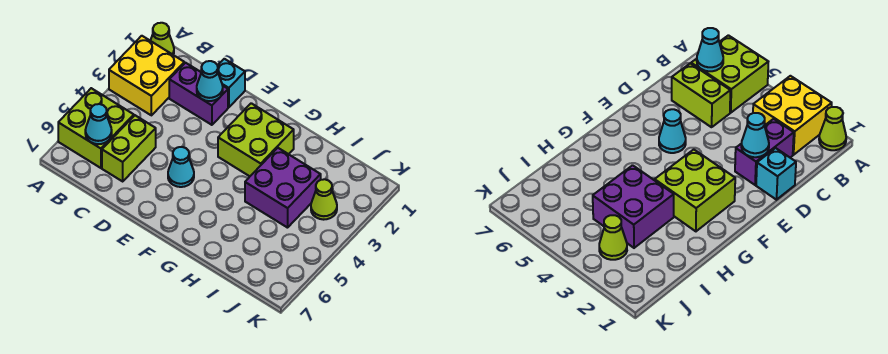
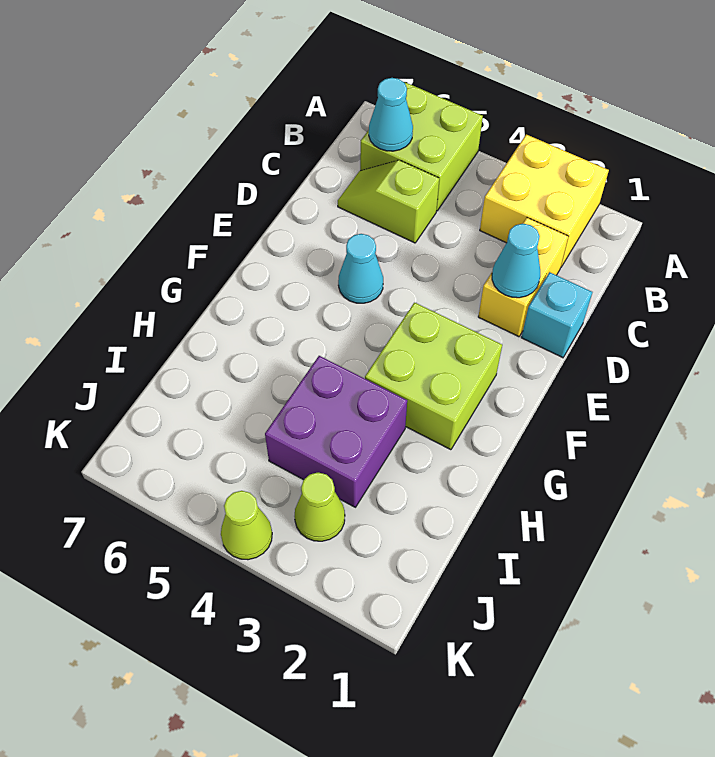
lime 1x1 cone [150,23,174,55] -> lime 1x1 cone moved to [221,491,272,560]
purple 1x2 brick [169,63,228,125] -> yellow 1x2 brick [478,218,568,337]
lime 1x2 brick [102,115,156,181] -> lime 1x2 slope [338,160,439,243]

